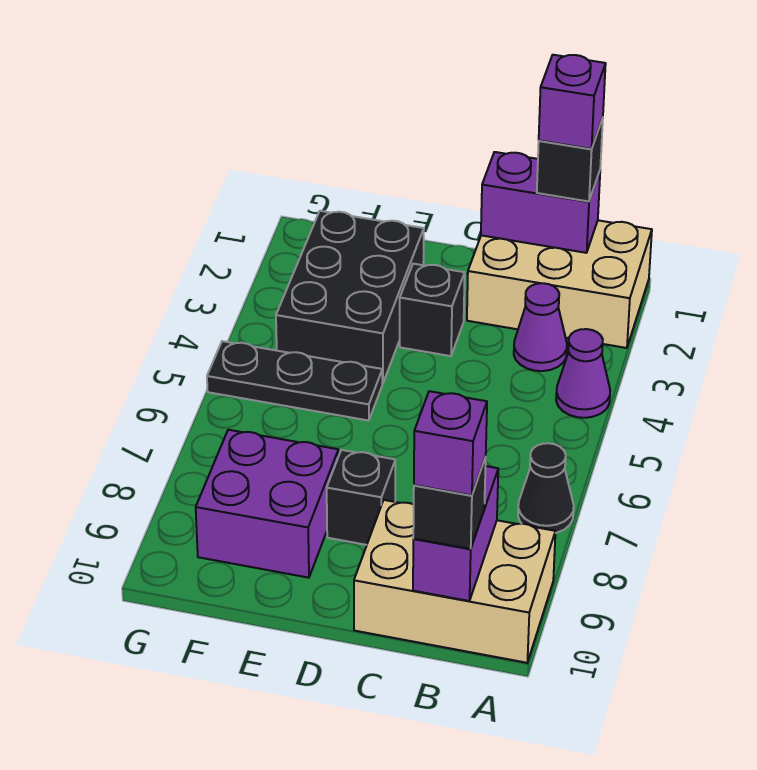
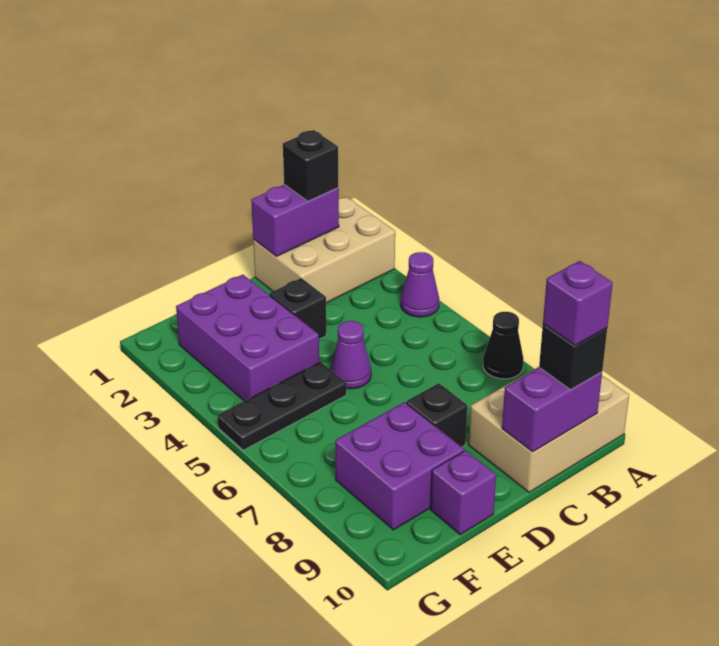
purple 1x1 brick [539,55,606,149] -> purple 1x1 brick moved to [431,450,496,535]
purple 1x1 cone [514,283,567,371] -> purple 1x1 cone moved to [331,321,371,389]
purple 1x2 brick [413,466,498,601] -> purple 1x2 brick turned to [502,367,602,452]
black 2x3 brick [276,211,424,383] -> purple 2x3 brick [176,275,319,401]

